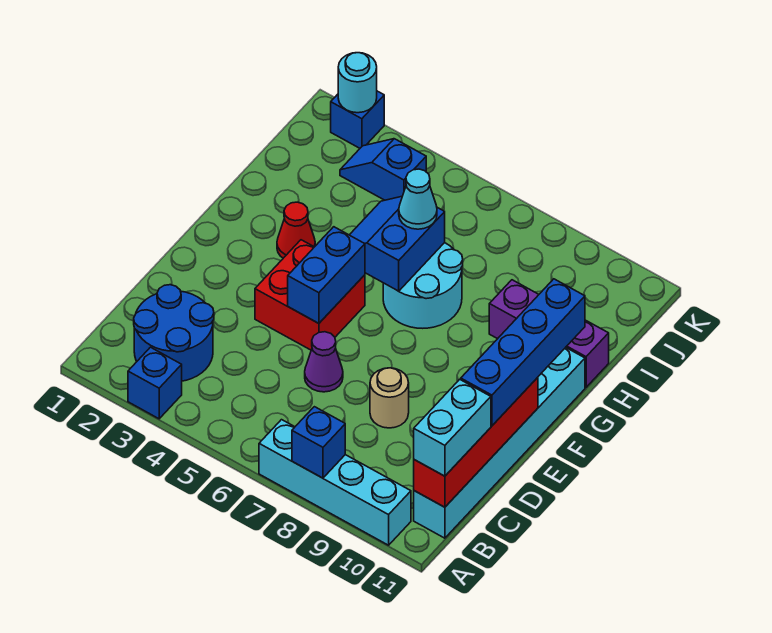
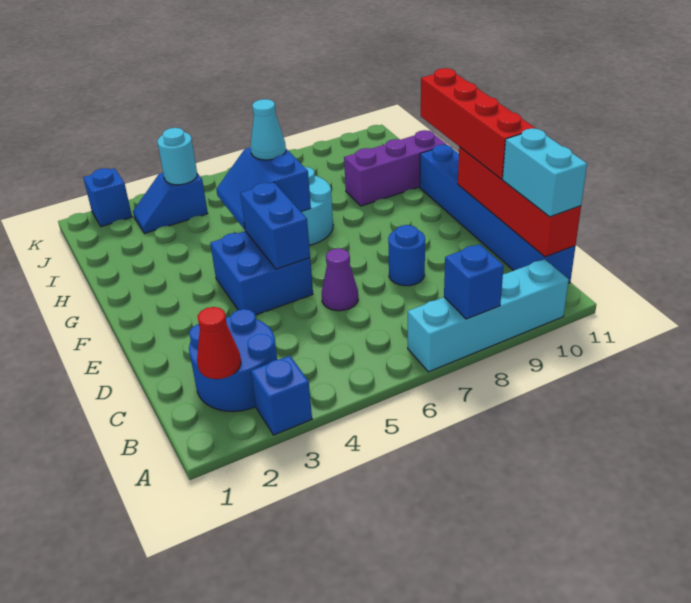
cyan 1x6 brick [414,348,585,538] -> blue 1x6 brick [420,145,575,283]
tan 1x1 round brick [370,368,409,428] -> blue 1x1 round brick [388,225,425,286]
blue 1x4 brick [461,279,585,426] -> red 1x4 brick [421,68,535,179]
red 2x2 brick [255,240,365,350] -> blue 2x2 brick [210,231,313,315]
red 1x1 cone [277,202,315,258] -> red 1x1 cone moved to [197,307,241,379]
cyan 1x1 round brick [338,53,377,113] -> cyan 1x1 round brick moved to [157,128,197,185]

